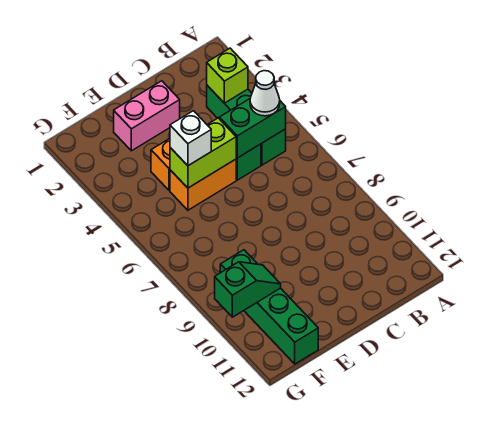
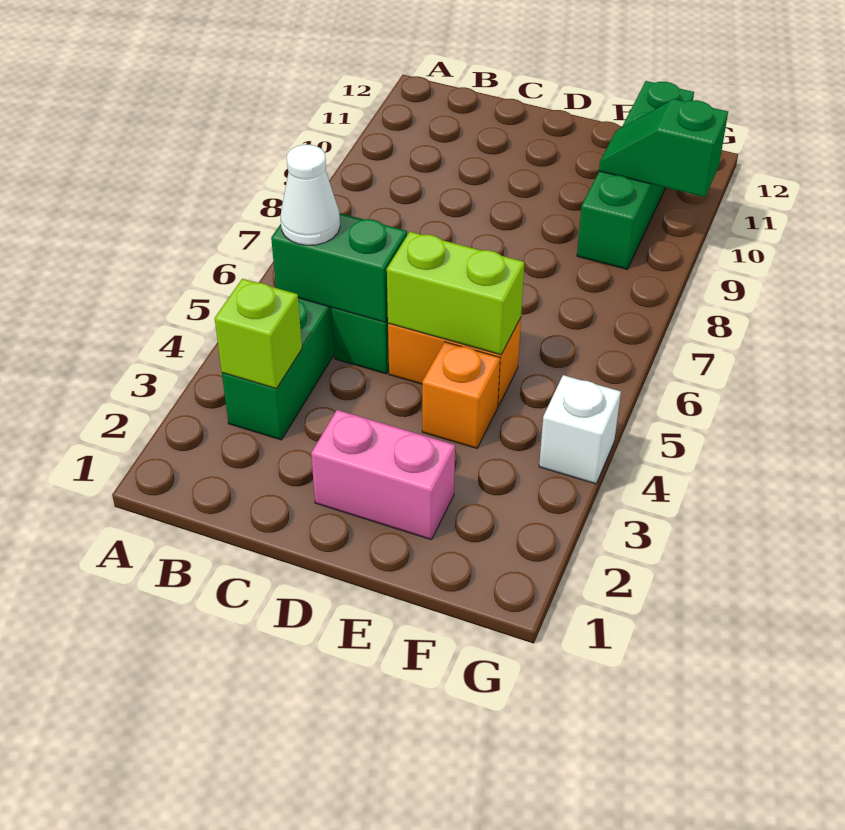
white 1x1 brick [170,111,211,166] -> white 1x1 brick moved to [539,375,621,484]

